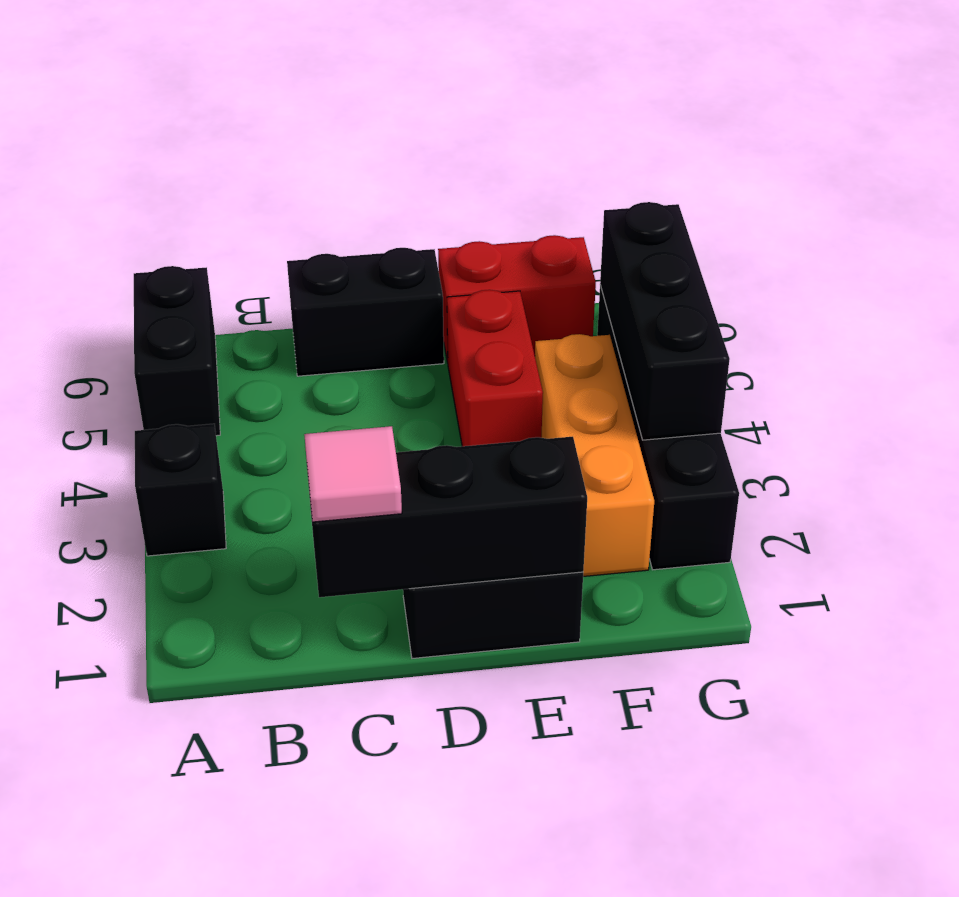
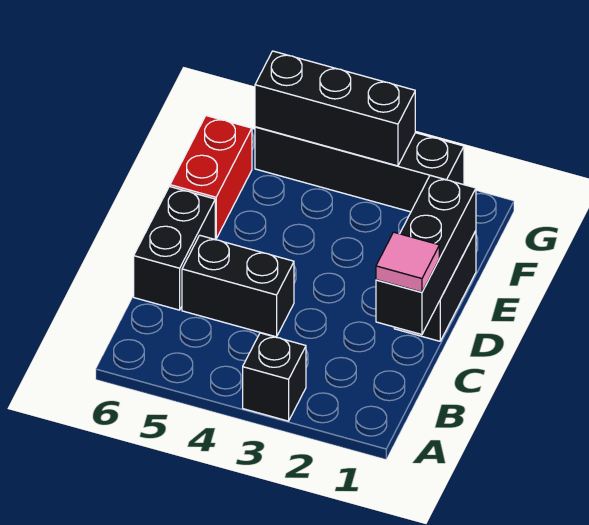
black 1x2 brick [134,266,220,436] -> black 1x2 brick moved to [182,235,294,337]
red 1x2 brick [447,290,543,446] -> none
orange 1x3 brick [535,334,654,576] -> none

